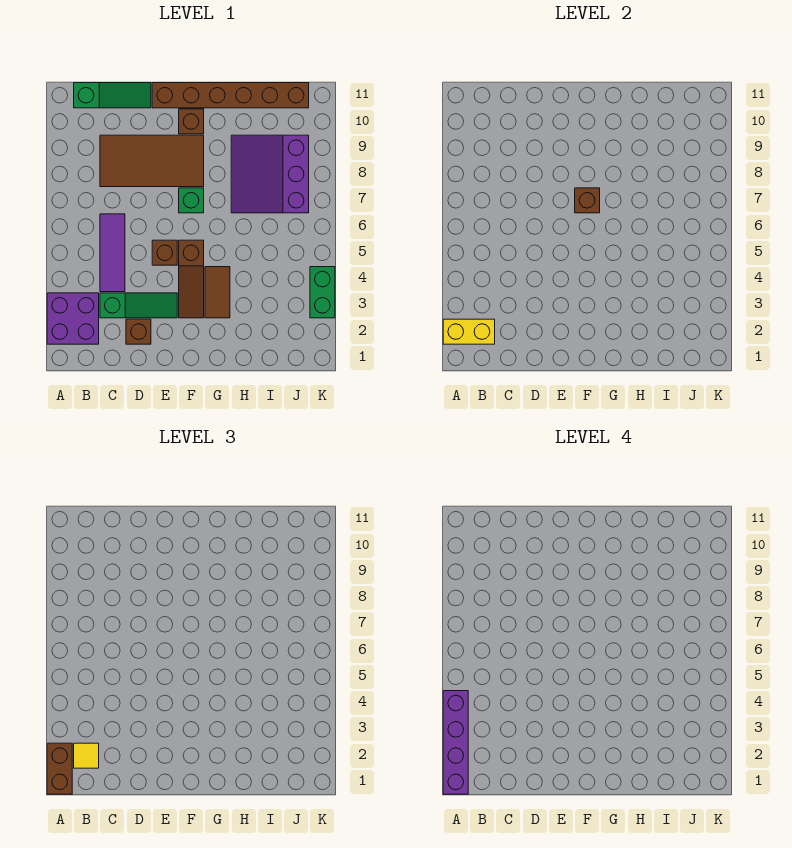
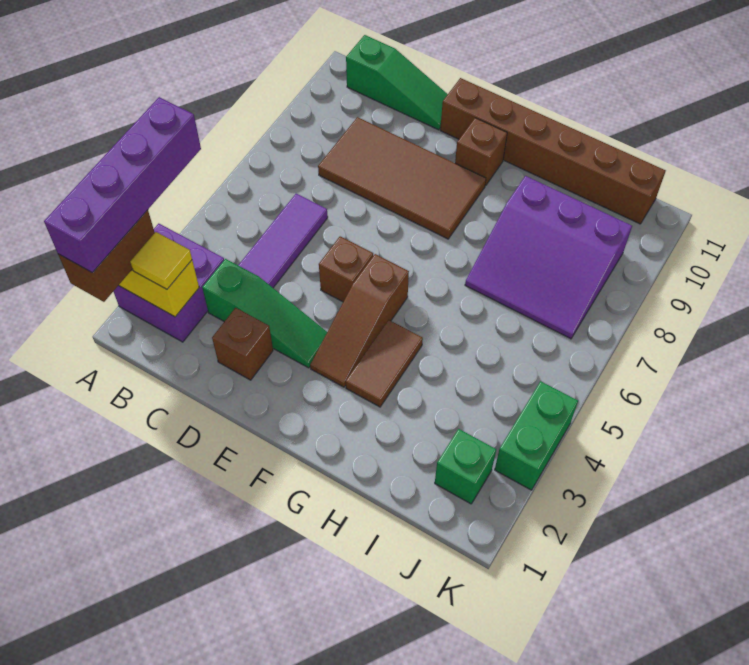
green 1x1 brick [179,188,204,213] -> green 1x1 brick moved to [435,429,496,504]
brown 1x1 brick [575,188,600,213] -> none
purple 3x3 slope [231,135,309,213] -> purple 3x3 slope turned to [465,176,632,339]

